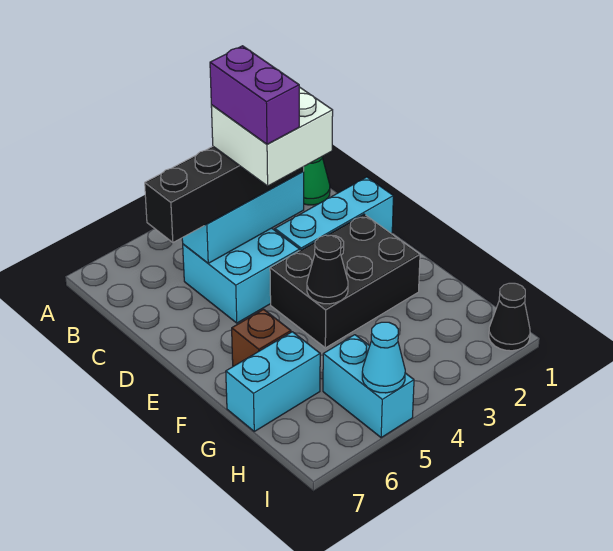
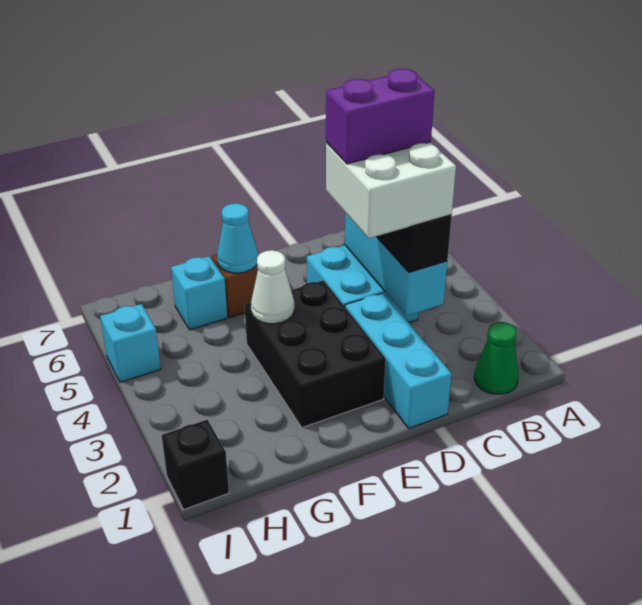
black 1x1 cone [307,235,348,304] -> white 1x1 cone [251,250,294,324]
cyan 1x2 brick [226,332,320,431] -> cyan 1x1 brick [171,256,227,330]
cyan 1x2 brick [323,335,414,437] -> cyan 1x1 brick [100,304,161,382]
black 1x1 cone [489,283,530,351] -> black 1x1 brick [162,420,229,509]
cyan 1x1 cone [362,322,405,393] -> cyan 1x1 cone moved to [217,203,258,273]

